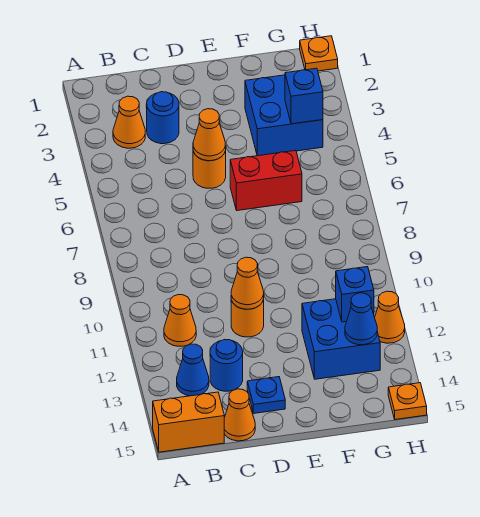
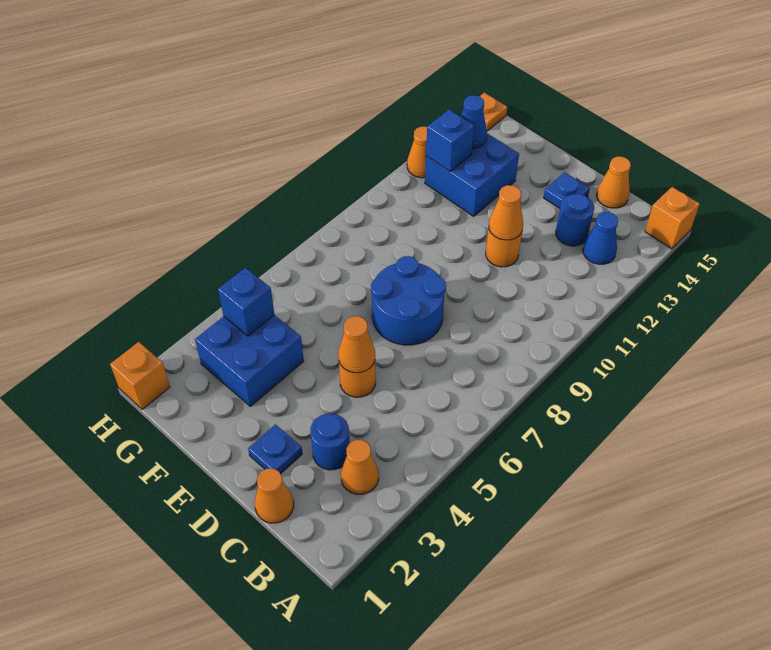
orange 1x2 brick [153,392,224,452] -> orange 1x1 brick [645,187,700,249]
orange 1x1 cone [164,295,196,346] -> orange 1x1 cone moved to [255,468,294,523]
none -> blue 1x1 plate [248,425,302,474]
none -> blue 2x2 round brick [371,256,446,345]
red 1x2 brick [230,150,302,211] -> none
orange 1x1 plate [300,36,338,71] -> orange 1x1 brick [110,342,170,409]

